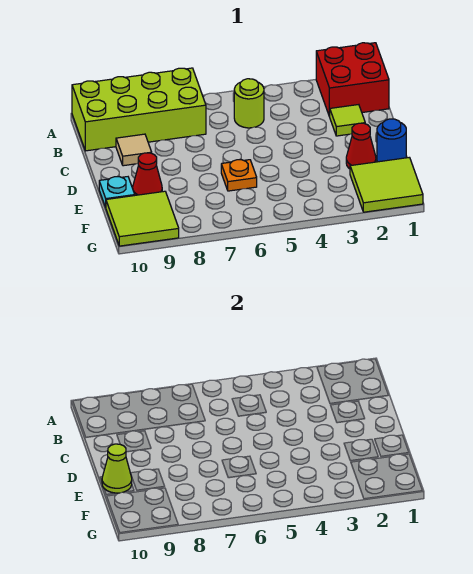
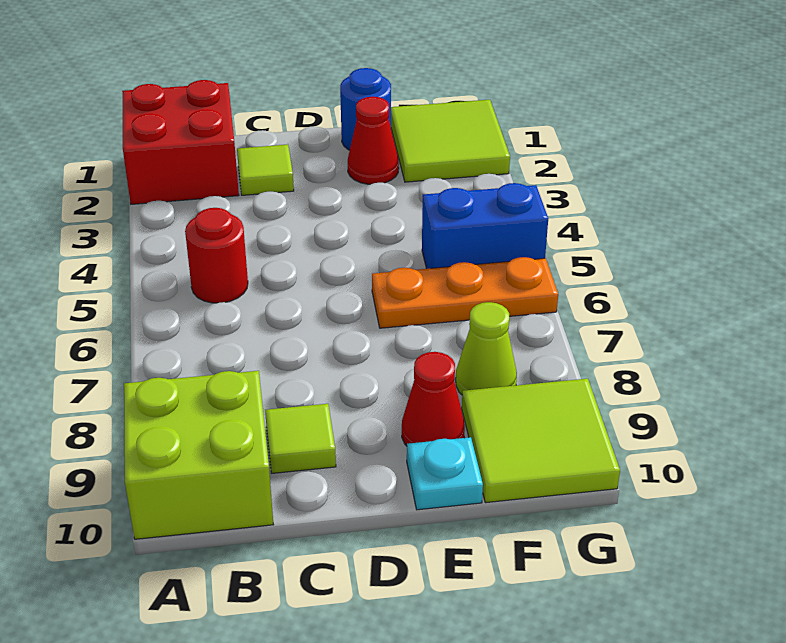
lime 2x4 brick [72,68,206,151] -> lime 2x2 brick [124,371,273,539]
lime 1x1 round brick [234,79,264,128] -> red 1x1 round brick [185,208,248,303]
tan 1x1 tile [116,134,152,166] -> lime 1x1 tile [265,404,336,473]
orange 1x1 plate [221,160,257,191] -> orange 1x3 plate [372,257,558,328]
lime 1x1 cone [102,444,132,493] -> lime 1x1 cone moved to [456,302,517,395]
none -> blue 1x2 brick [422,183,548,269]

